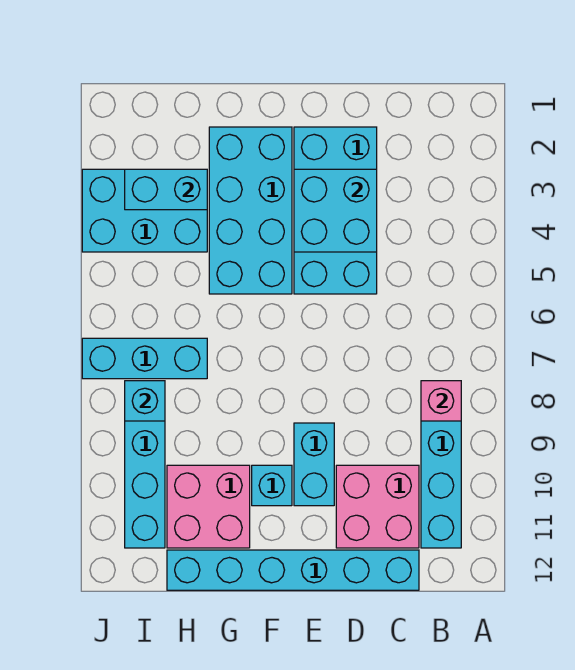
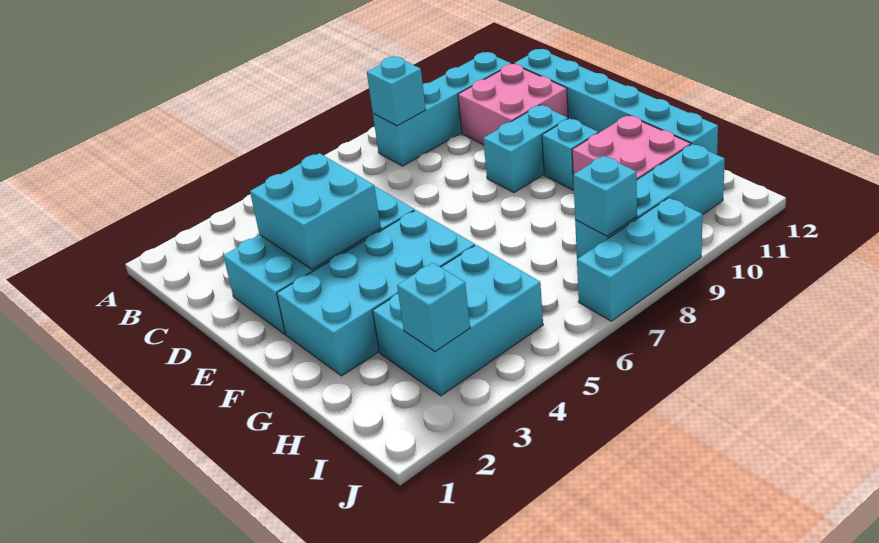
pink 1x1 brick [421,381,461,421] -> cyan 1x1 brick [367,57,426,126]
cyan 2x3 brick [82,169,207,252] -> cyan 2x3 brick turned to [373,245,543,396]
cyan 1x2 brick [125,169,207,210] -> cyan 1x1 brick [397,263,470,351]
cyan 1x3 brick [82,338,207,379] -> cyan 1x3 brick turned to [577,198,703,321]

